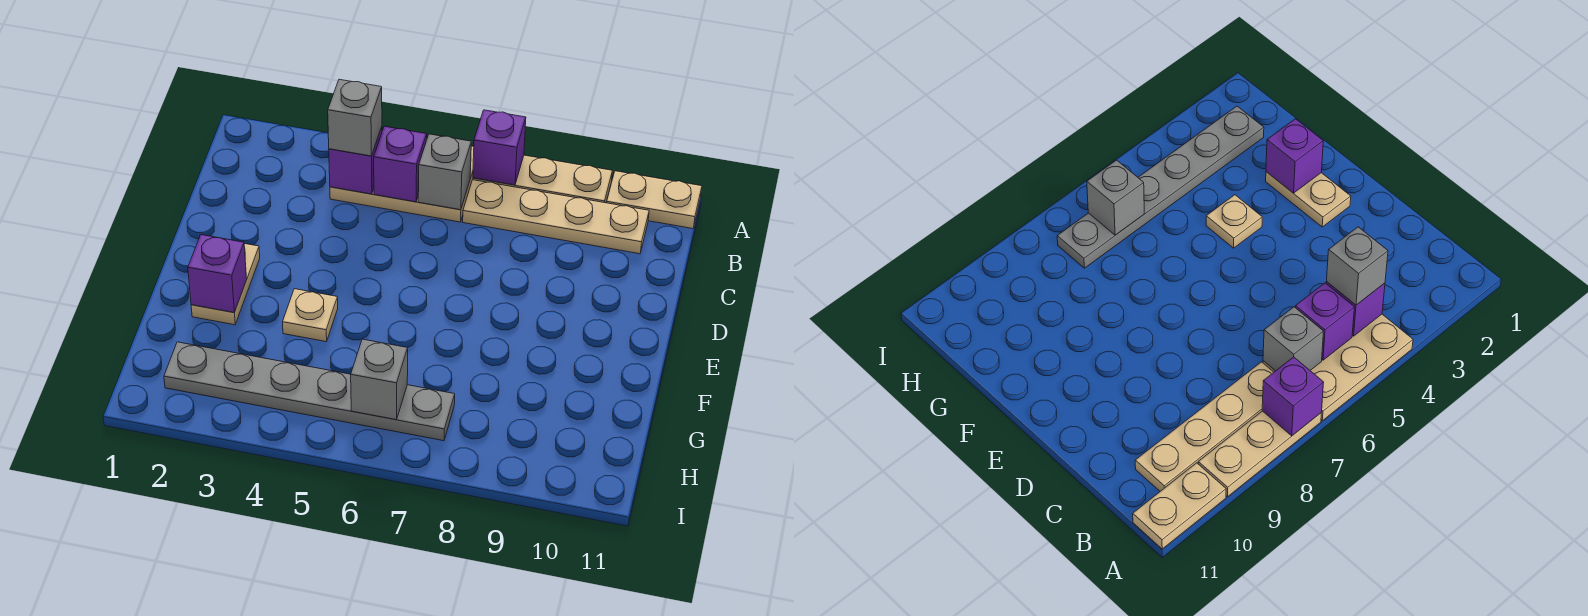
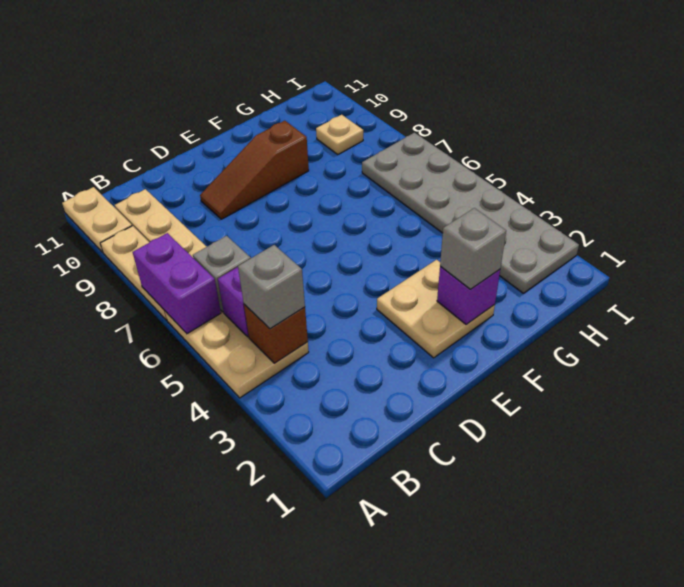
purple 1x1 brick [473,110,526,185] -> purple 1x2 brick [133,233,221,334]
purple 1x1 brick [329,127,382,194] -> brown 1x1 brick [244,304,308,363]
none -> brown 1x3 slope [200,121,309,219]
tan 1x2 plate [191,244,260,325] -> tan 2x2 plate [377,260,495,358]
tan 1x1 plate [283,289,338,342] -> tan 1x1 plate moved to [316,115,363,155]
grey 1x6 plate [164,342,455,441] -> grey 2x6 plate [362,133,579,293]
grey 1x1 brick [351,339,408,420] -> grey 1x1 brick moved to [440,208,506,289]

